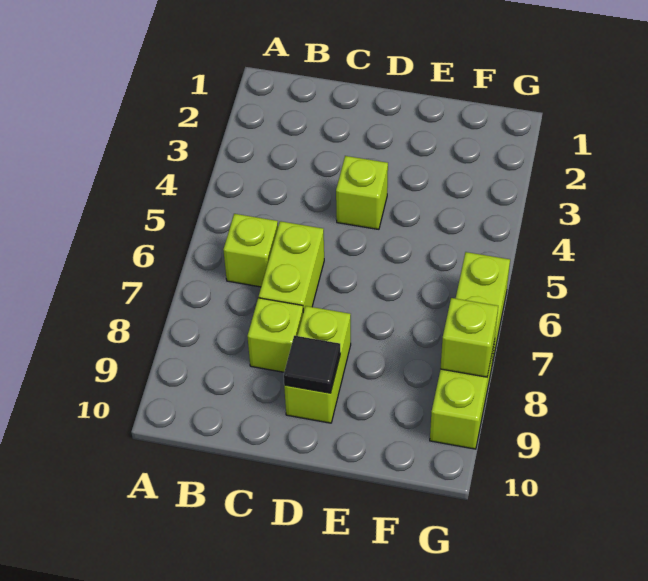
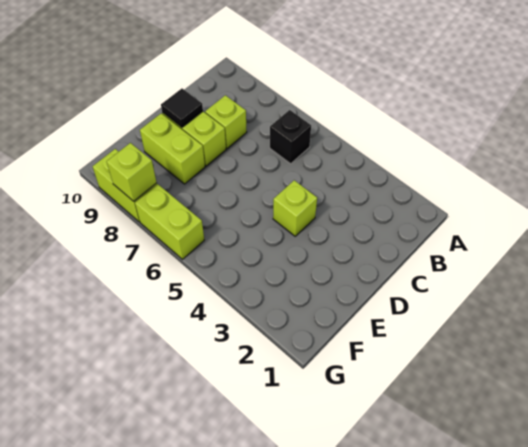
lime 1x1 brick [223,214,278,287] -> black 1x1 brick [270,110,311,164]
lime 1x2 brick [259,221,324,312] -> lime 1x2 brick moved to [140,113,205,184]

